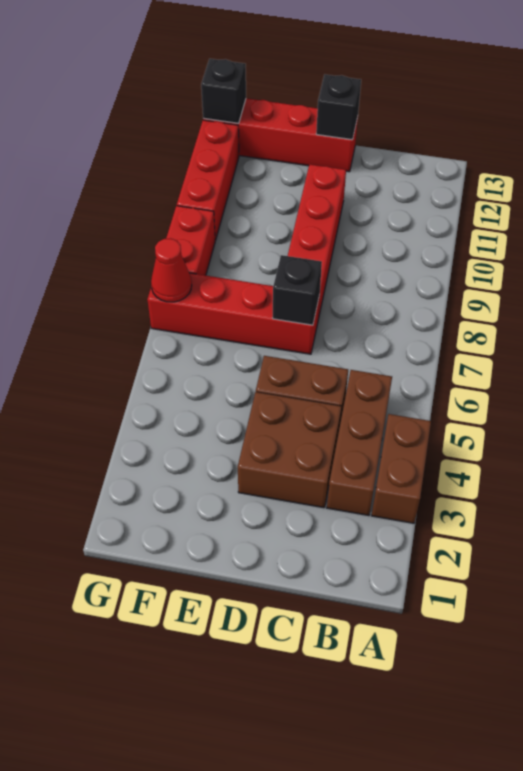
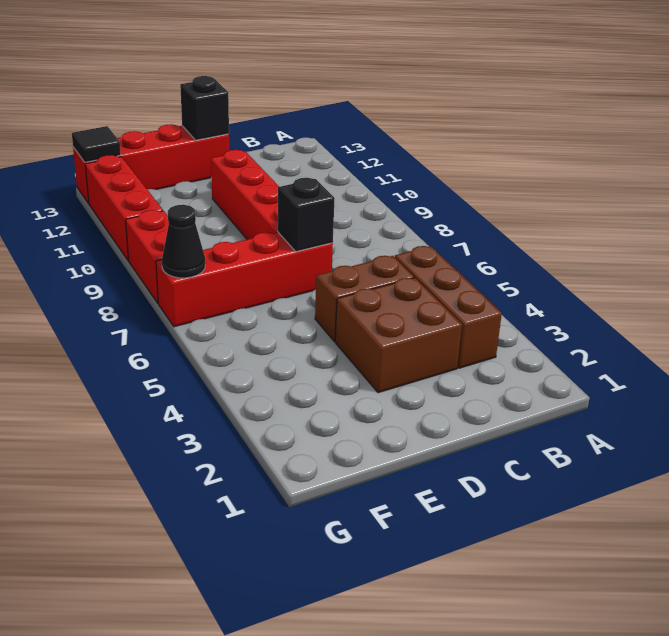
brown 1x2 brick [372,414,431,523] -> none
red 1x1 cone [151,238,192,302] -> black 1x1 cone [162,205,205,278]
black 1x1 brick [201,59,246,123] -> black 1x1 tile [72,126,121,162]

